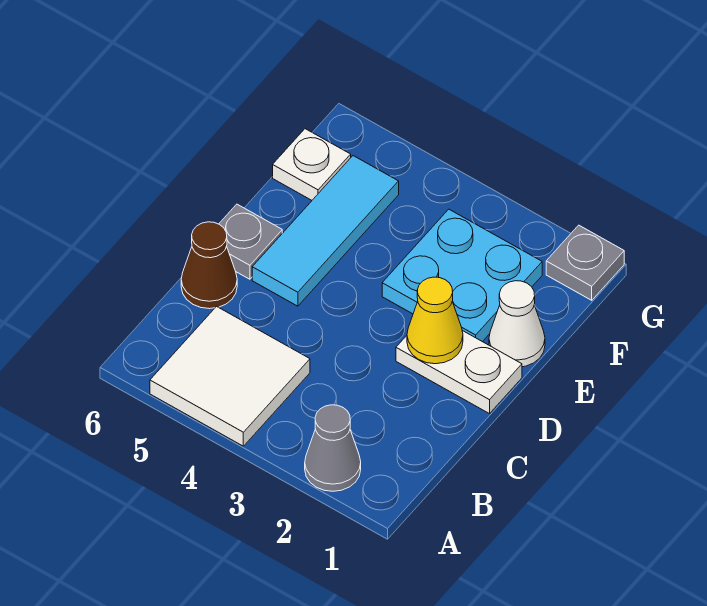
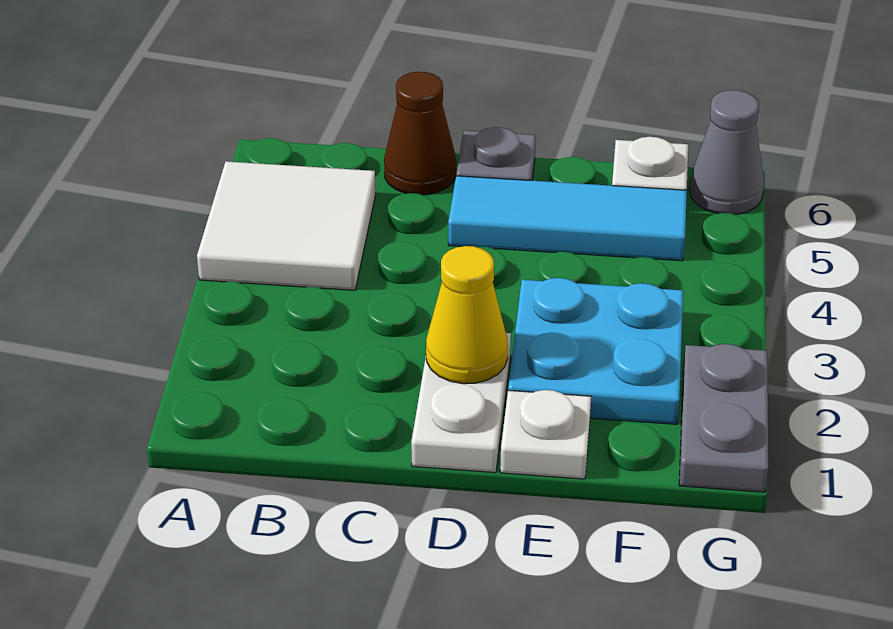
grey 1x1 cone [305,405,361,491] -> grey 1x1 cone moved to [689,90,764,214]
white 1x1 cone [489,281,545,367] -> white 1x1 plate [500,390,591,479]
grey 1x1 plate [546,225,624,300] -> grey 1x2 plate [679,344,769,492]

